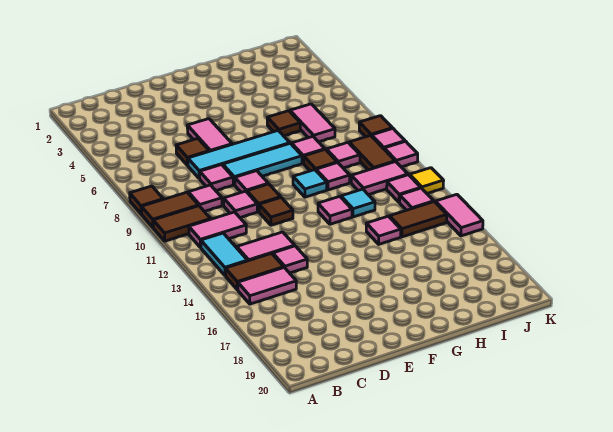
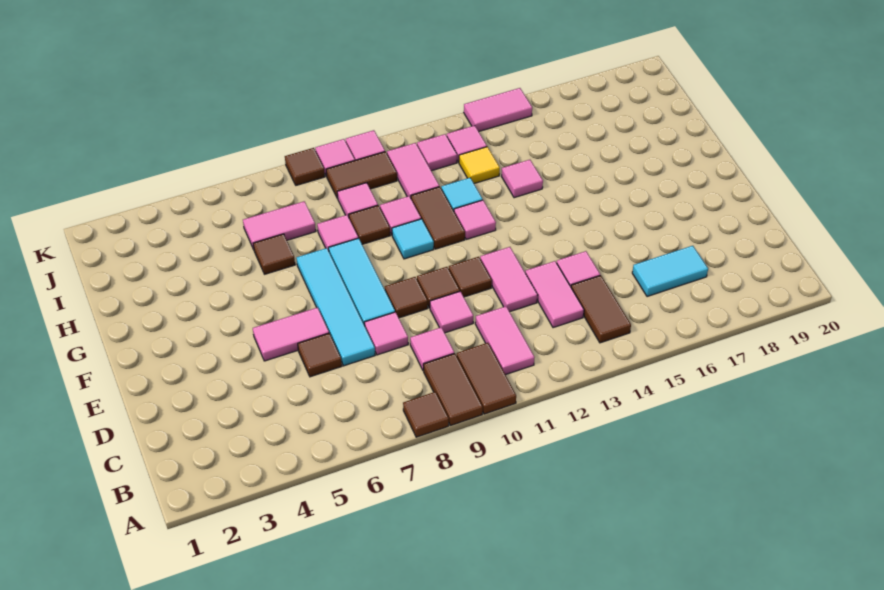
cyan 1x2 tile [201,233,247,276] -> cyan 1x2 tile moved to [632,246,708,297]
pink 1x2 tile [238,268,296,304] -> pink 1x2 tile moved to [480,247,537,312]
pink 1x1 tile [235,171,268,192] -> brown 1x1 tile [385,277,428,318]
brown 1x2 tile [390,202,447,237] -> brown 1x2 tile moved to [411,187,465,249]
yellow 1x1 tile [410,168,444,193] -> yellow 1x1 tile moved to [459,147,500,184]

